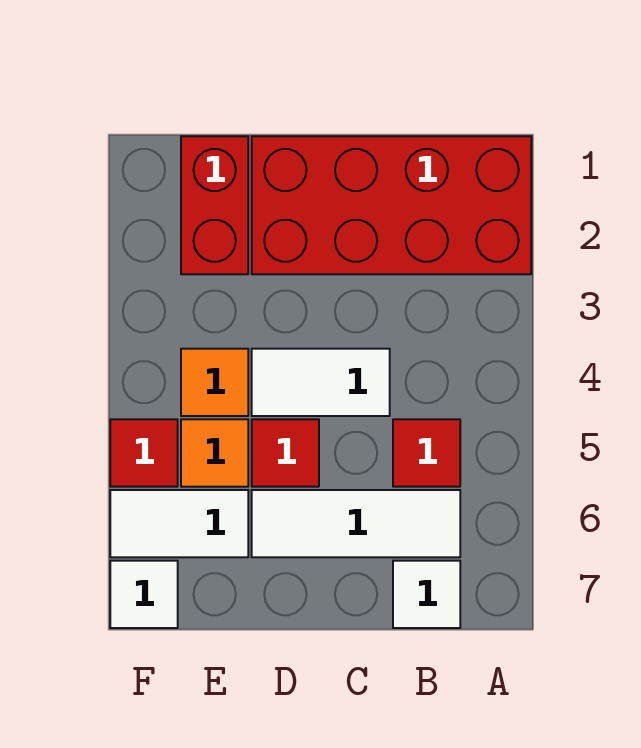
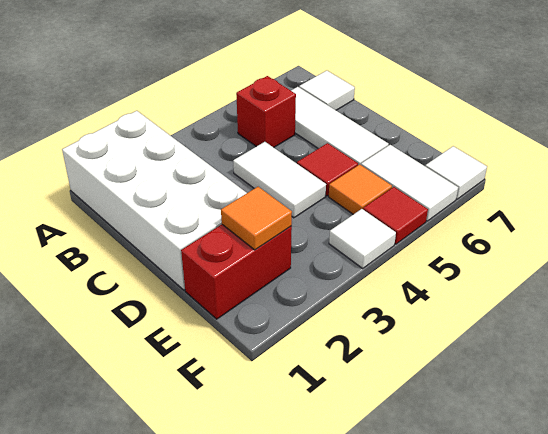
red 2x4 brick [252,136,531,274] -> white 2x4 brick [62,111,247,290]
red 1x1 tile [393,419,460,487] -> red 1x1 brick [236,76,296,147]
orange 1x1 tile [181,349,248,416] -> orange 1x1 tile moved to [221,187,292,250]
none -> white 1x1 tile [329,209,396,268]

